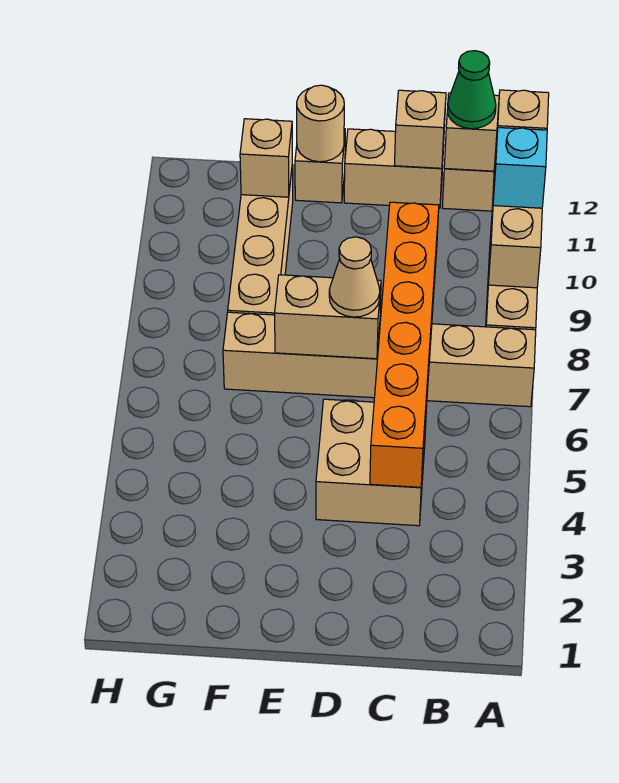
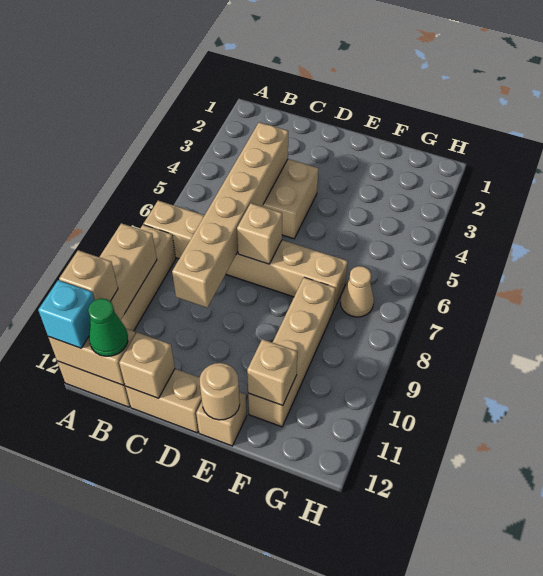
cyan 1x1 brick [493,128,547,208] -> cyan 1x1 brick moved to [38,280,94,348]
orange 1x6 brick [370,202,439,487] -> tan 1x6 brick [172,122,288,308]
tan 1x2 brick [275,275,381,359] -> tan 1x1 brick [237,203,282,264]
tan 1x1 cone [329,237,380,317] -> tan 1x1 cone moved to [340,266,374,317]

